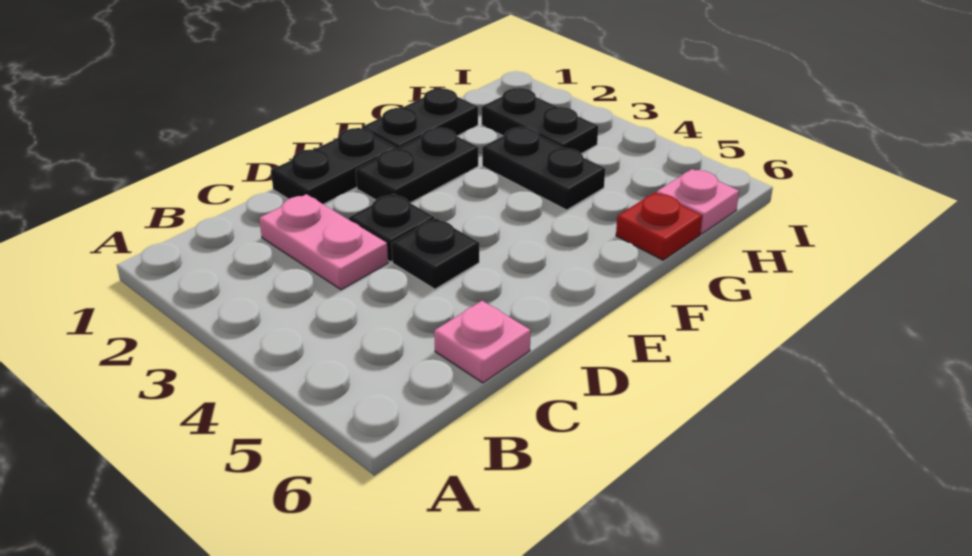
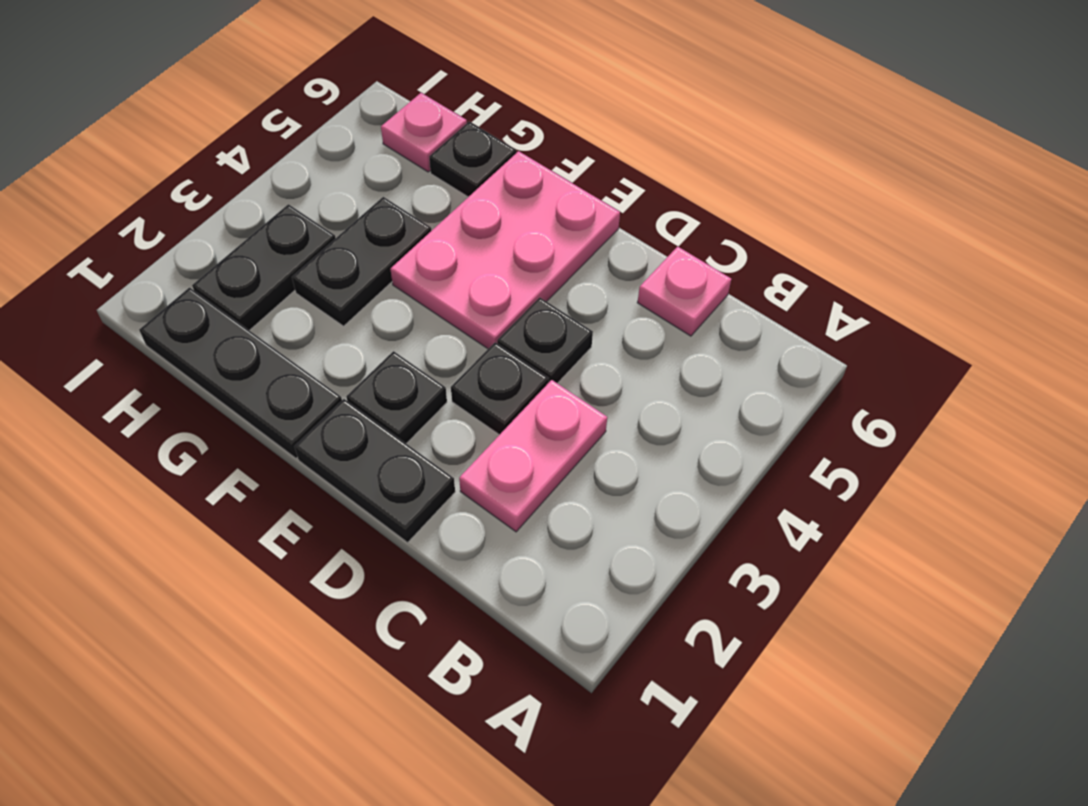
black 1x2 plate [356,128,478,203] -> black 1x1 plate [346,351,447,444]
none -> pink 2x3 plate [390,151,620,349]
black 1x2 plate [362,88,478,149] -> black 1x3 plate [139,288,342,458]
red 1x1 plate [616,193,702,260] -> black 1x1 plate [429,122,516,197]

